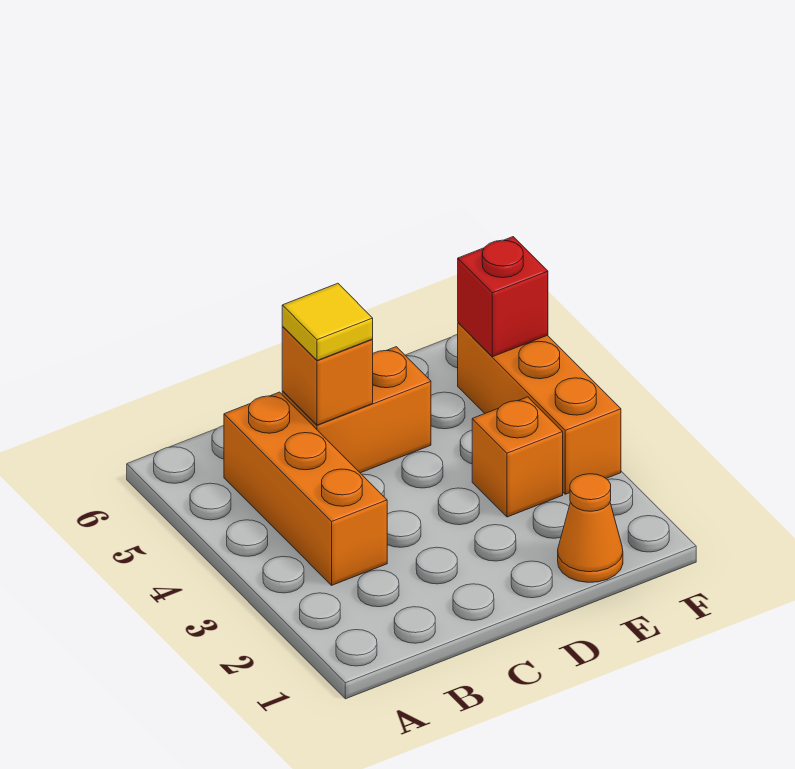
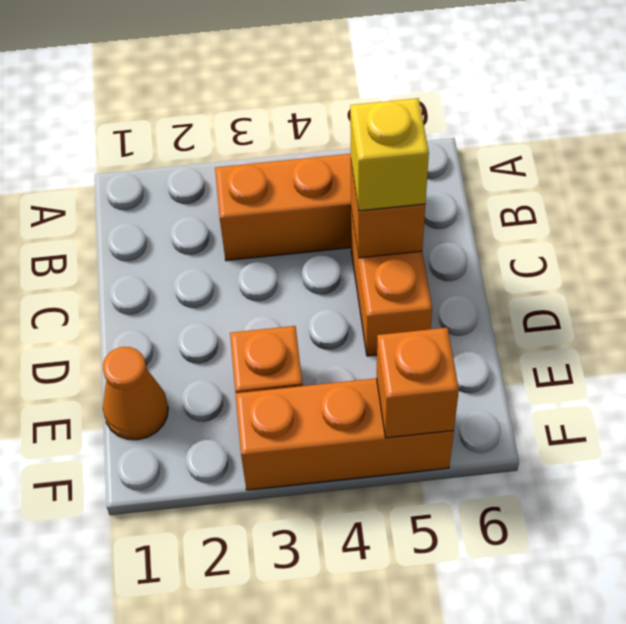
yellow 1x1 tile [282,283,373,360] -> yellow 1x1 brick [350,98,429,211]
red 1x1 brick [458,237,548,357] -> orange 1x1 brick [377,328,459,438]

